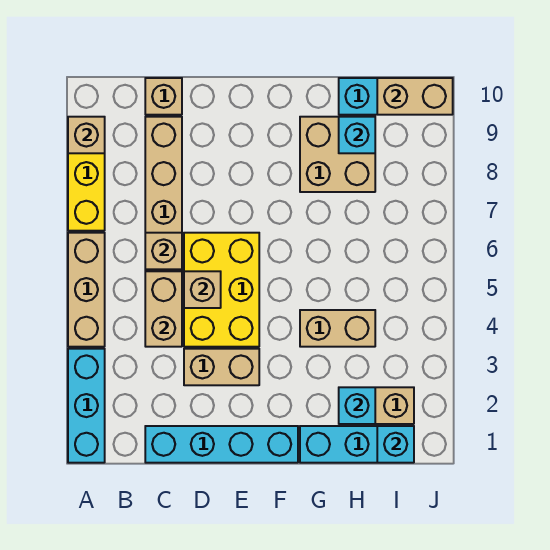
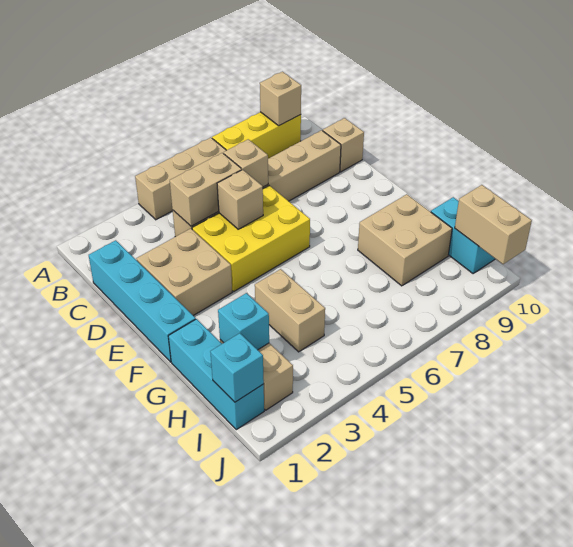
cyan 1x3 brick [68,349,105,463] -> none
tan 1x2 brick [184,349,259,385] -> tan 2x2 brick [136,228,232,316]
cyan 1x1 brick [339,117,375,153] -> none

